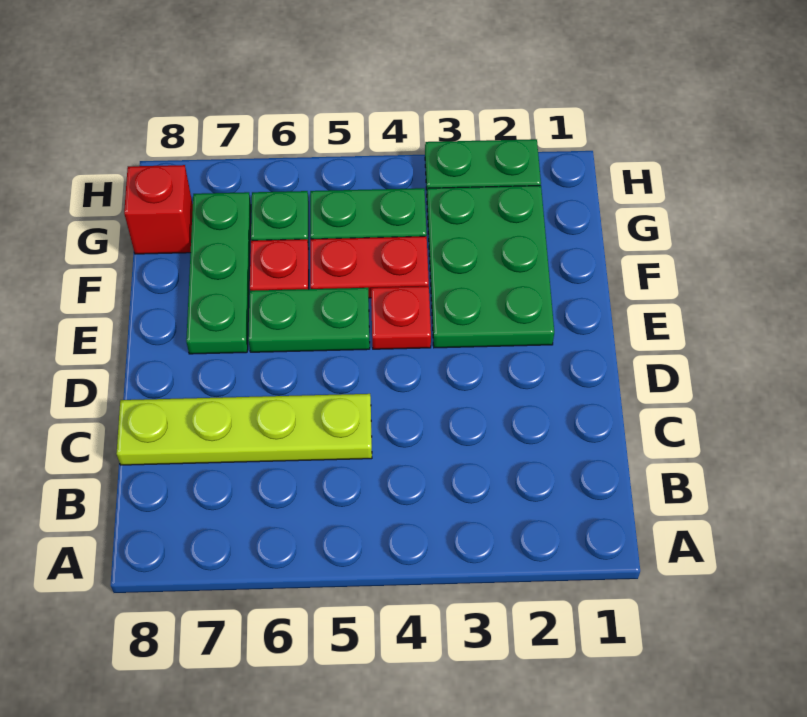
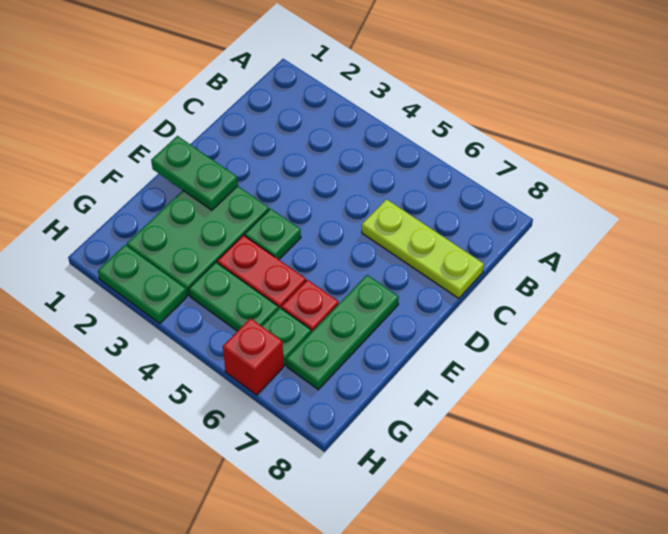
lime 1x4 plate [116,394,372,465] -> lime 1x3 plate [362,199,484,298]
red 1x1 plate [371,286,431,349] -> green 1x1 plate [245,209,301,259]
green 1x2 plate [248,288,370,352] -> green 1x2 plate moved to [151,136,238,210]
red 1x1 brick [124,165,193,254] -> red 1x1 brick moved to [223,318,284,395]

